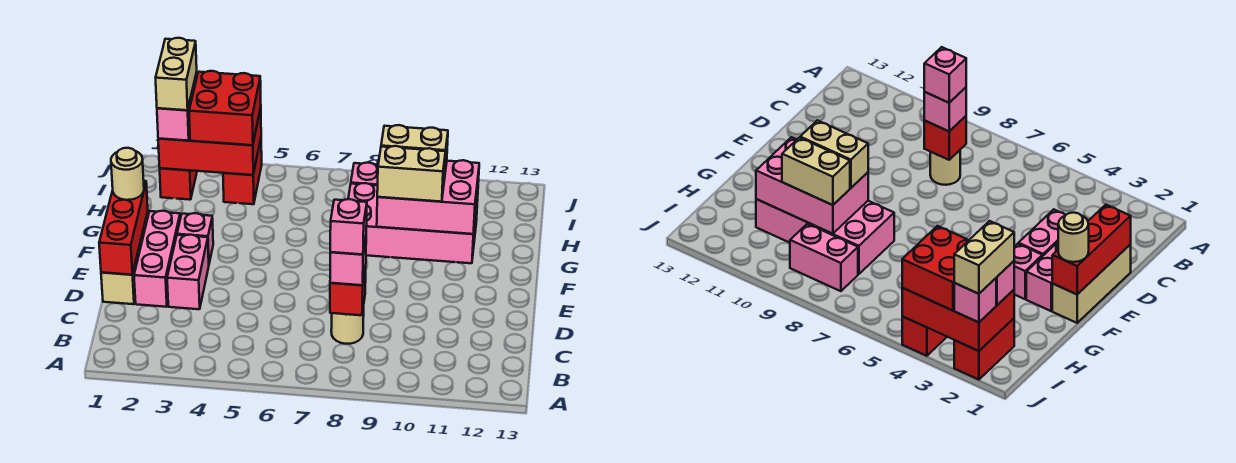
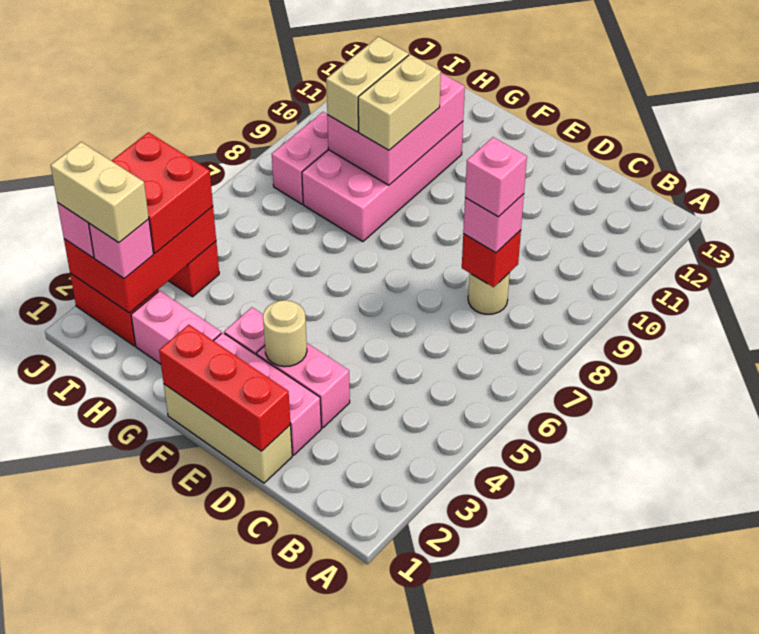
tan 1x1 round brick [111,148,144,200] -> tan 1x1 round brick moved to [263,300,307,367]
none -> pink 1x2 brick [131,291,221,364]

